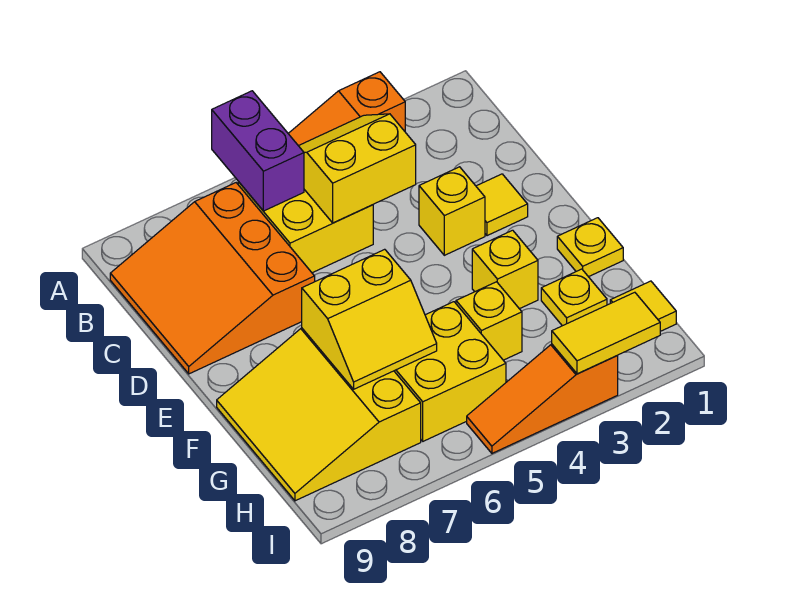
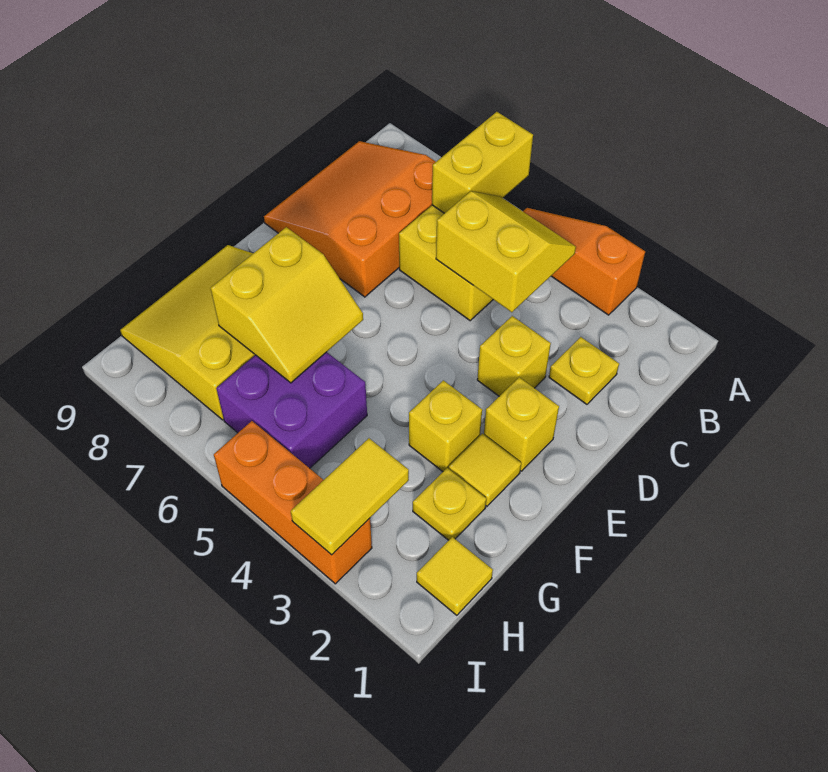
purple 1x2 brick [212,91,304,211] -> yellow 1x2 brick [432,112,533,213]
yellow 1x1 tile [476,174,528,236] -> yellow 1x1 tile moved to [449,434,521,506]
yellow 1x1 plate [557,218,623,277] -> yellow 1x1 plate moved to [549,337,619,404]
yellow 2x2 slope [302,249,437,389] -> yellow 2x2 slope turned to [211,227,363,383]
yellow 1x1 brick [456,282,522,360] -> yellow 1x1 brick moved to [484,377,559,471]
yellow 2x2 brick [394,302,506,441] -> purple 2x2 brick [216,352,367,468]
yellow 1x2 tile [552,292,660,374] -> yellow 1x2 tile turned to [291,438,409,555]
orange 1x3 slope [467,344,618,453] -> orange 1x3 brick [214,421,372,584]

